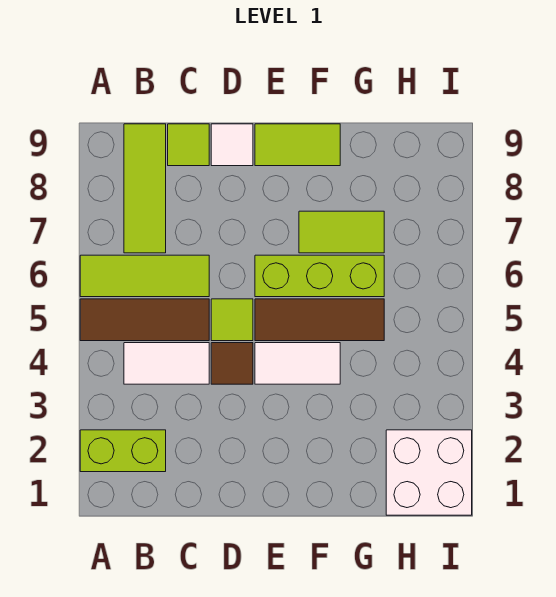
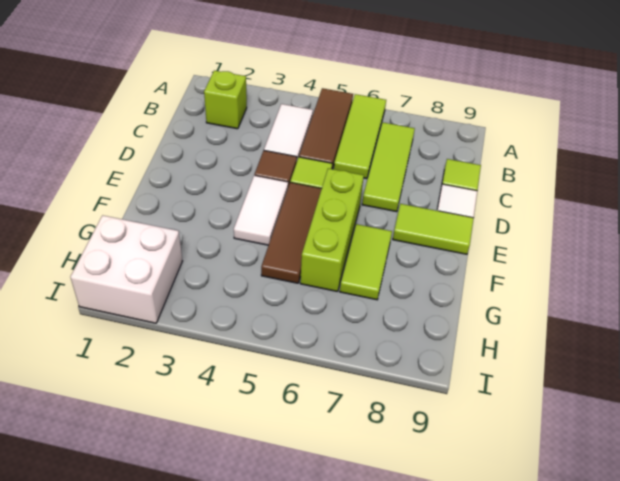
lime 1x2 brick [80,430,166,472] -> lime 1x1 brick [204,71,247,129]
lime 1x3 tile [124,124,166,253] -> lime 1x3 tile turned to [362,122,415,212]
lime 1x2 tile [255,124,340,166] -> lime 1x2 tile turned to [393,204,474,254]

